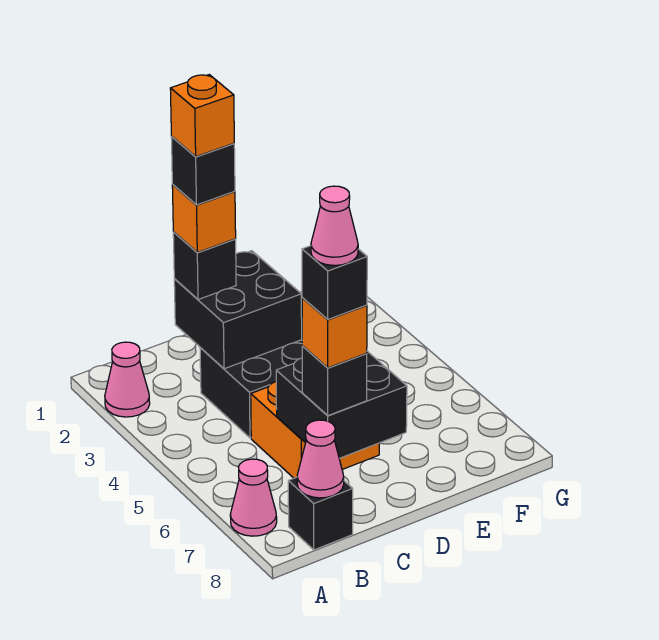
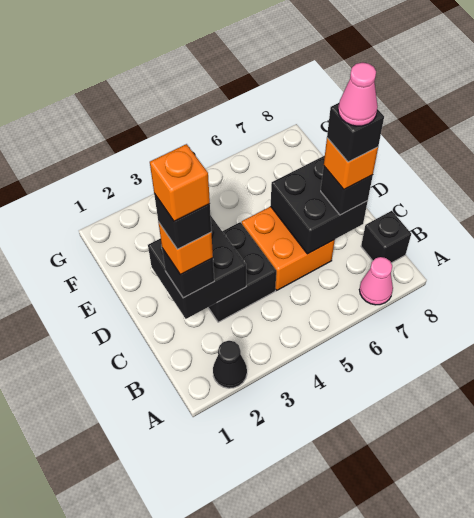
pink 1x1 cone [105,342,150,417] -> black 1x1 cone [213,341,247,388]
pink 1x1 cone [297,420,344,498] -> none

